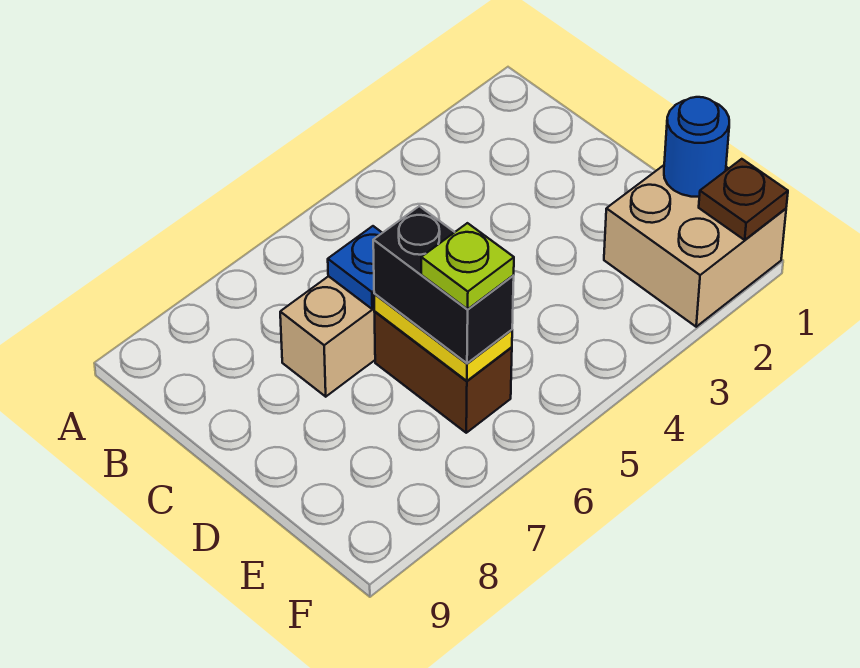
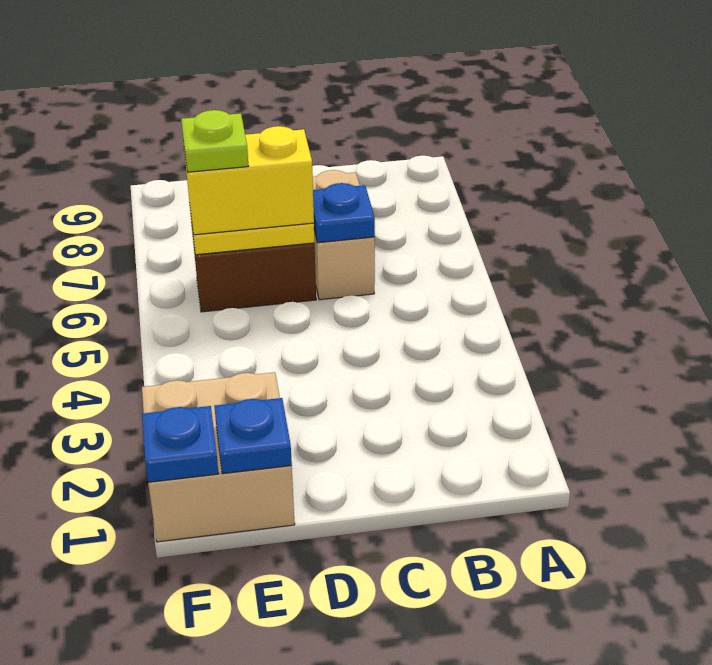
black 1x2 brick [373,206,514,363] -> yellow 1x2 brick [184,126,314,235]
blue 1x1 round brick [664,97,729,197] -> blue 1x1 plate [214,398,292,474]
brown 1x1 plate [699,159,788,240] -> blue 1x1 plate [142,406,219,482]

